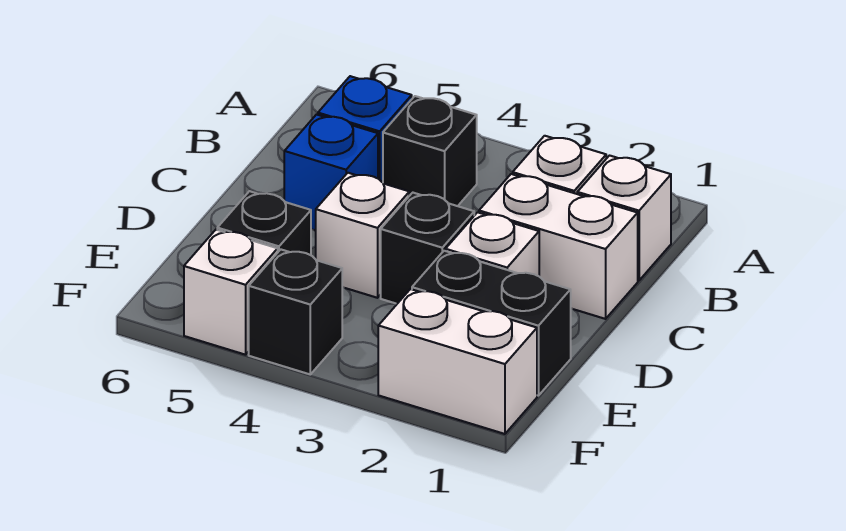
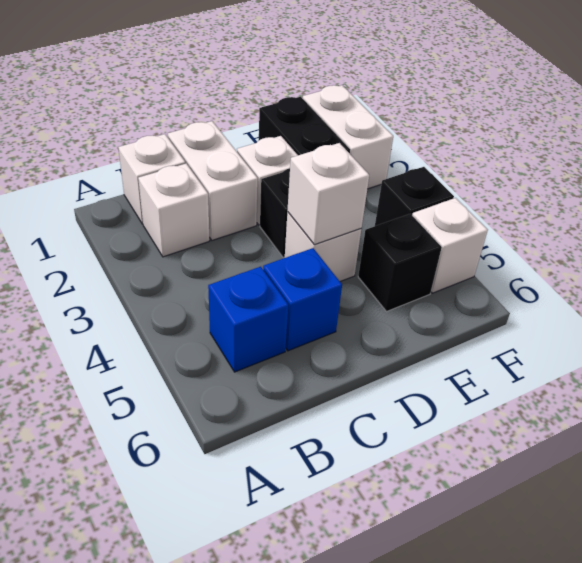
black 1x1 brick [383,96,477,206] -> none
none -> white 1x1 brick [287,143,369,245]

